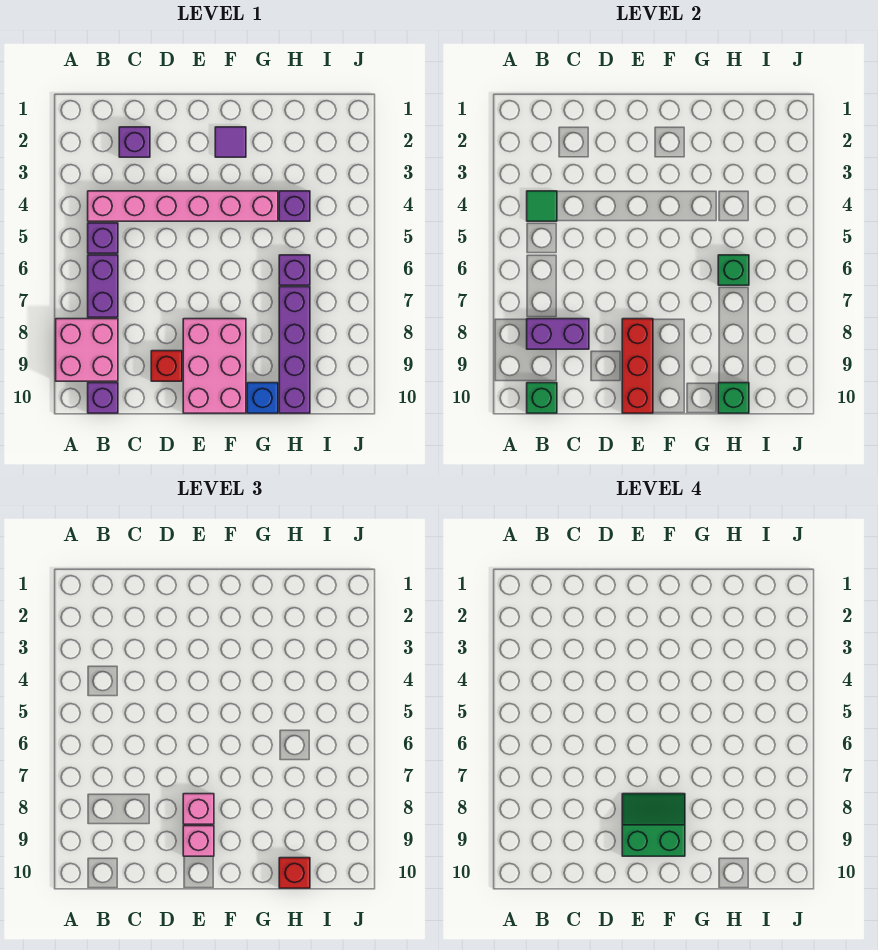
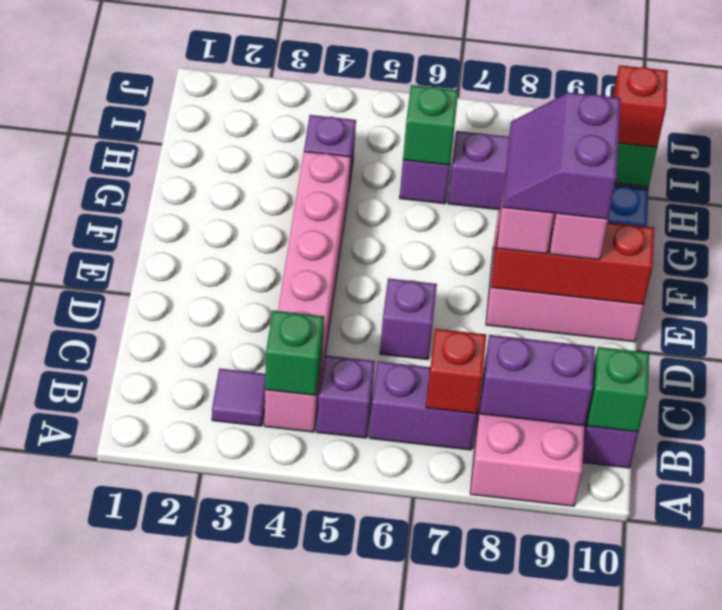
green 1x1 tile [527,191,557,221] -> green 1x1 brick [265,311,324,395]
purple 1x2 brick [527,319,589,349] -> purple 1x2 brick turned to [480,335,595,426]
purple 1x1 brick [119,127,150,157] -> purple 1x1 brick moved to [380,278,437,360]
red 1x1 brick [151,351,182,381] -> red 1x1 brick moved to [426,329,486,414]
green 2x2 slope [622,794,685,856] -> purple 2x2 slope [503,92,621,219]
purple 1x1 tile [215,127,246,157] -> purple 1x1 tile moved to [212,368,265,426]

